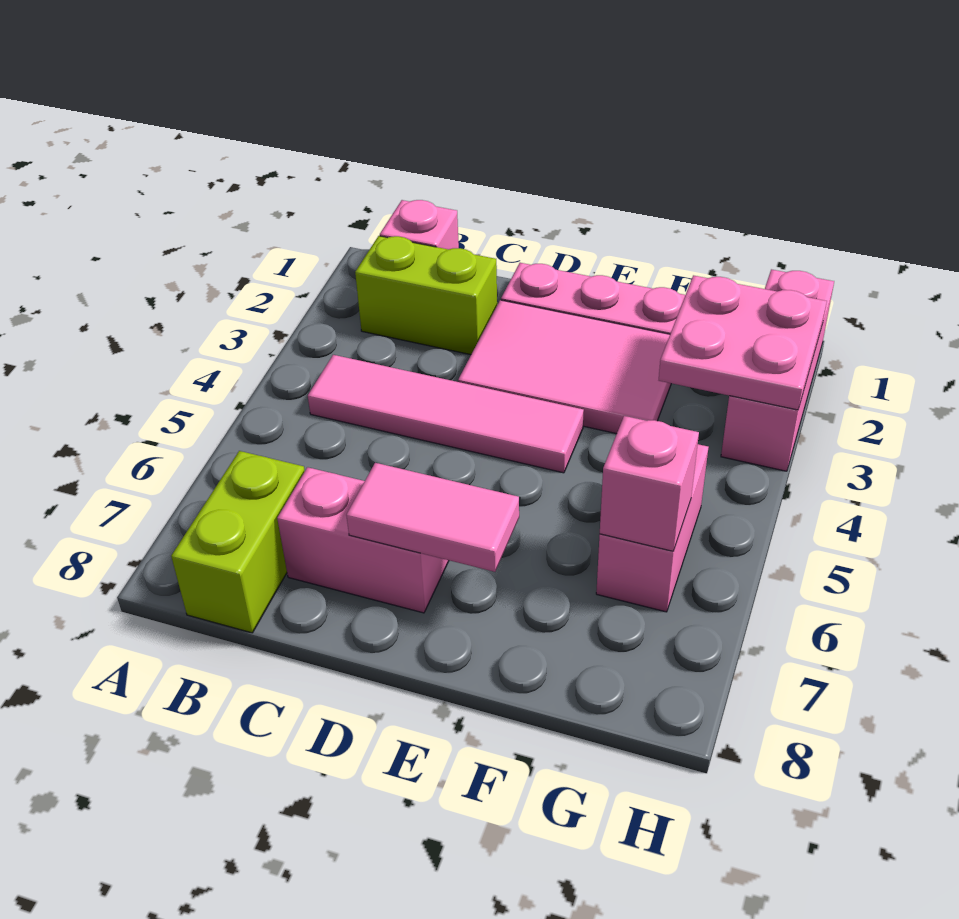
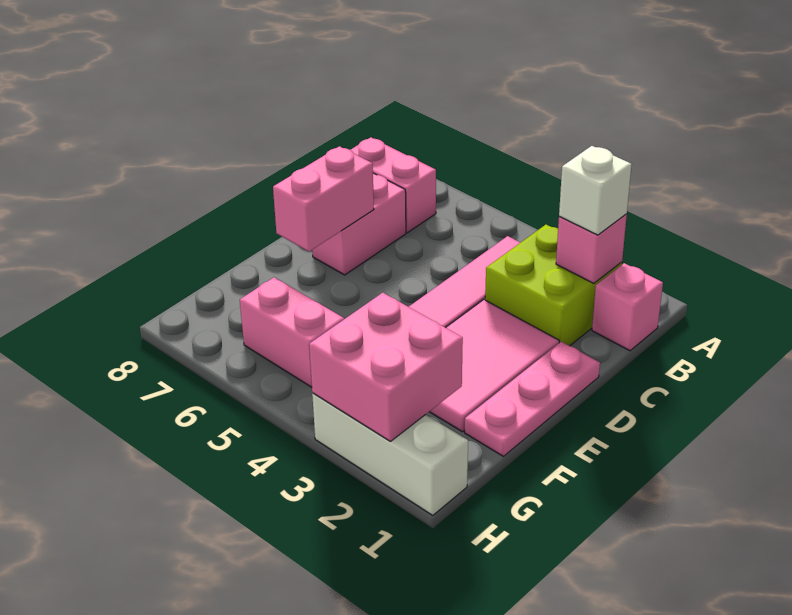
lime 1x2 brick [355,236,497,355] -> lime 2x2 brick [485,225,622,346]
none -> white 1x1 brick [559,146,632,235]
lime 1x2 brick [171,451,305,633] -> pink 1x2 brick [351,137,436,233]
pink 1x2 tile [346,463,519,572] -> pink 1x2 brick [273,146,374,252]
pink 2x2 plate [659,275,827,410] -> pink 2x2 brick [309,293,463,441]
pink 1x1 brick [600,416,699,551] -> pink 1x1 brick moved to [556,214,627,283]
pink 1x3 brick [721,269,834,471] -> white 1x3 brick [312,393,468,515]

